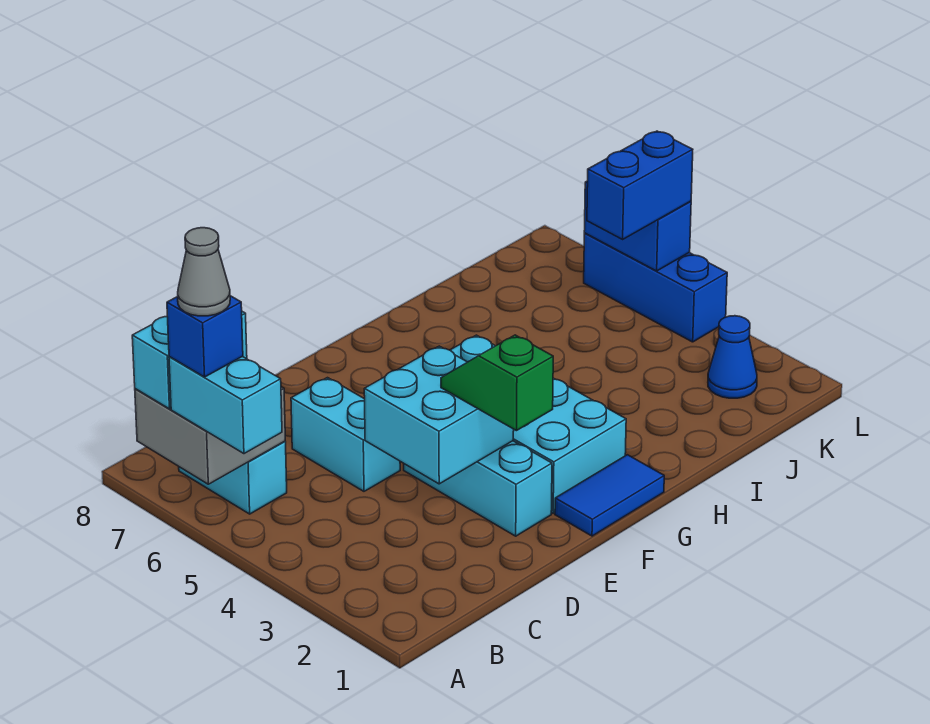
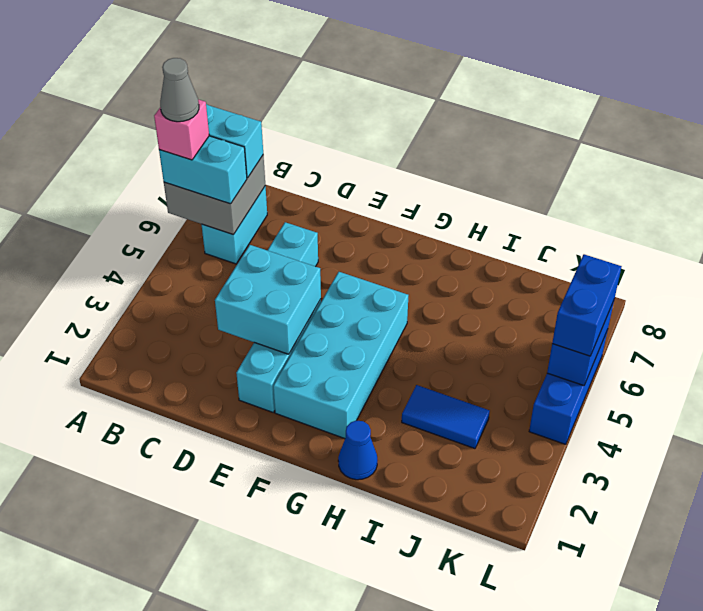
cyan 1x2 brick [169,356,282,454] -> cyan 1x2 brick turned to [159,136,247,204]
blue 1x1 brick [167,296,243,377] -> pink 1x1 brick [154,100,209,160]
green 1x2 slope [441,335,553,431] -> none
blue 1x2 tile [555,455,664,536] -> blue 1x2 tile moved to [402,385,490,449]
blue 1x1 cone [708,316,757,398] -> blue 1x1 cone moved to [338,420,377,480]
blue 1x2 brick [587,131,693,239] -> blue 1x2 brick turned to [552,254,622,356]

